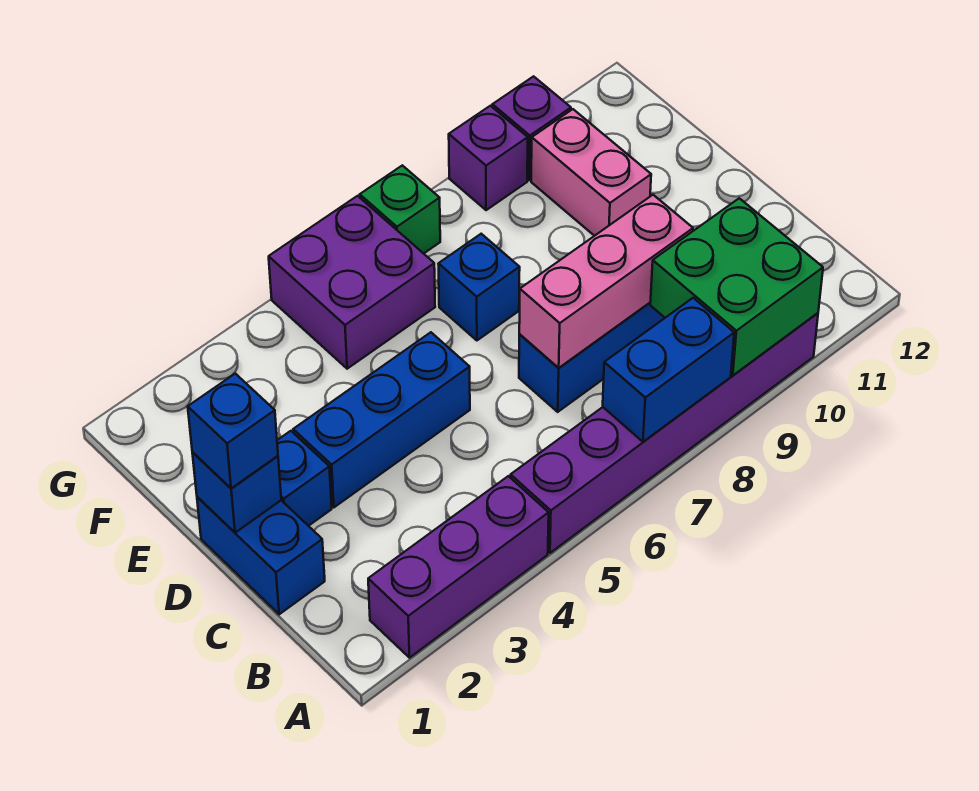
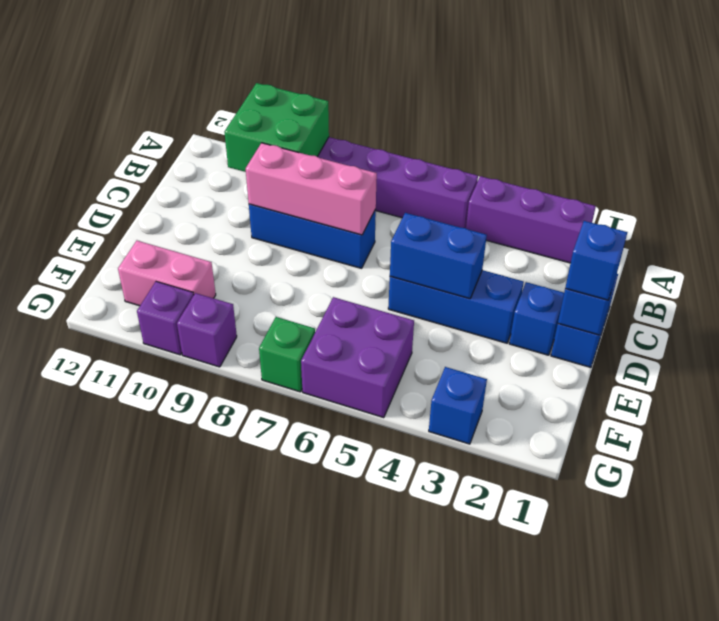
blue 1x2 brick [603,298,734,442] -> blue 1x2 brick moved to [390,213,487,299]
blue 1x1 brick [439,234,520,340] -> blue 1x1 brick moved to [429,367,487,444]
pink 1x2 brick [531,109,651,236] -> pink 1x2 brick turned to [118,241,216,306]

